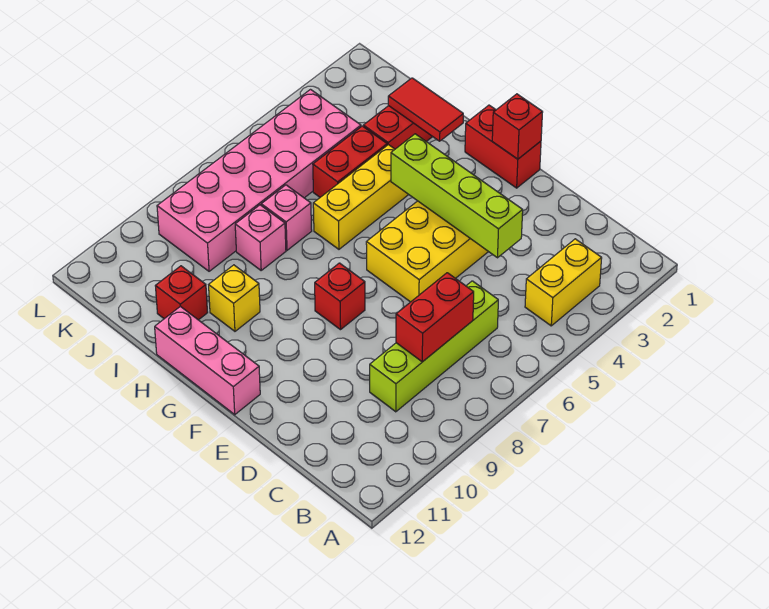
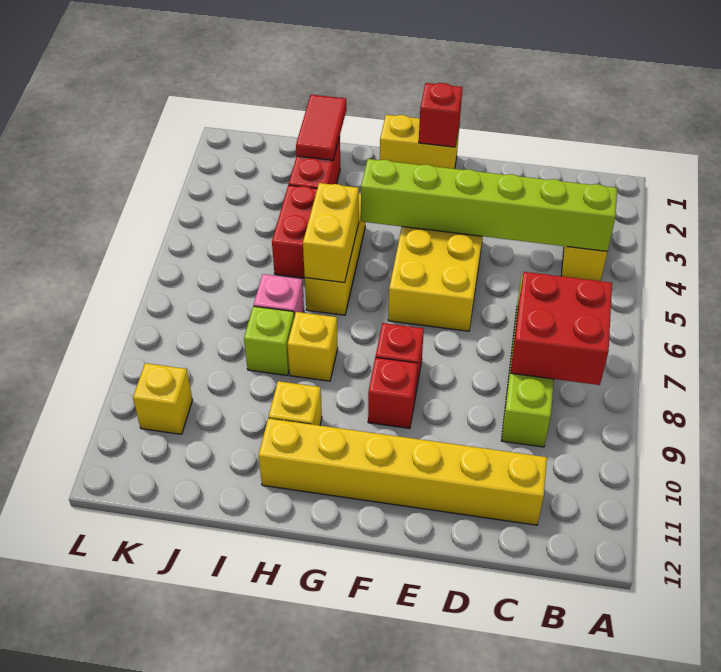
red 1x2 brick [396,273,474,362] -> red 2x2 brick [511,272,612,385]
none -> yellow 1x6 brick [259,418,547,525]
lime 1x4 brick [391,134,523,258] -> lime 1x6 brick [361,159,617,251]
red 1x2 brick [465,105,541,188] -> yellow 1x2 brick [380,115,459,169]
pink 1x3 brick [155,306,260,415] -> none
red 1x2 tile [388,78,463,141] -> red 1x2 tile turned to [296,95,347,160]
none -> yellow 1x2 brick [303,183,359,283]
none -> yellow 1x1 brick [287,312,338,381]
pink 1x1 brick [235,205,286,270] -> lime 1x1 brick [244,306,294,375]
red 1x1 brick [156,266,208,320] -> red 1x1 brick moved to [368,357,418,428]
pink 2x6 brick [157,90,361,271] -> none
none -> yellow 1x1 brick [133,363,192,434]

